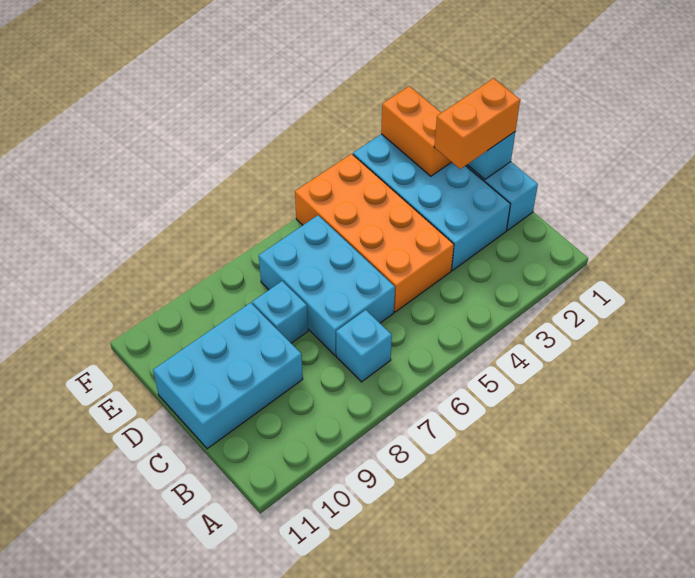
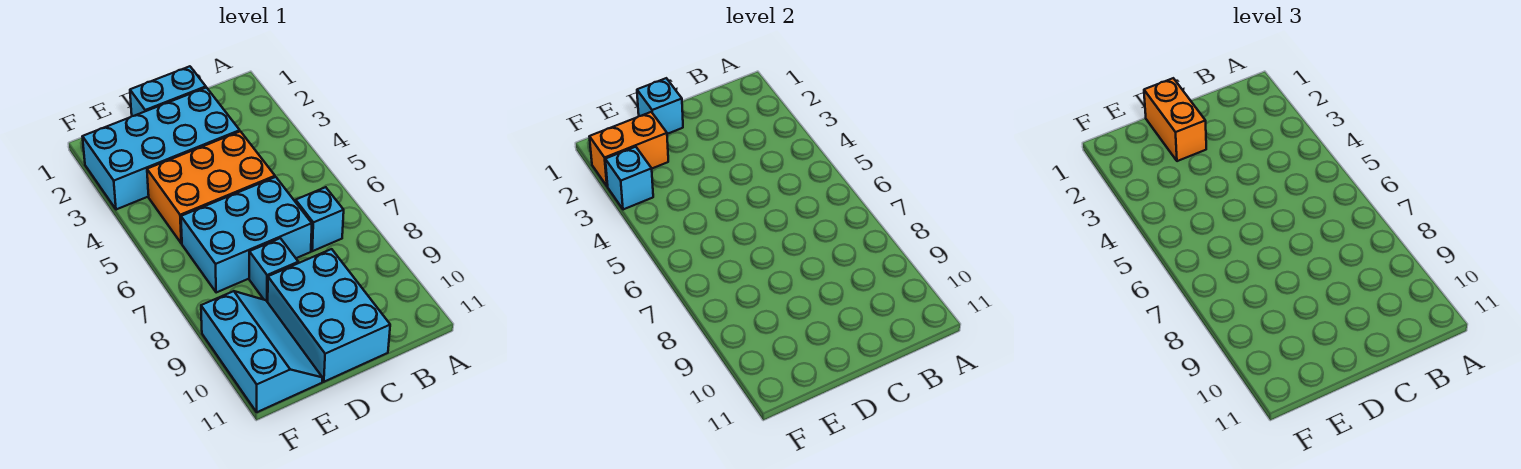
orange 2x4 brick [295,154,454,312] -> orange 2x3 brick [147,131,275,244]
none -> cyan 2x3 slope [201,291,322,412]
none -> cyan 1x1 brick [605,147,653,210]

